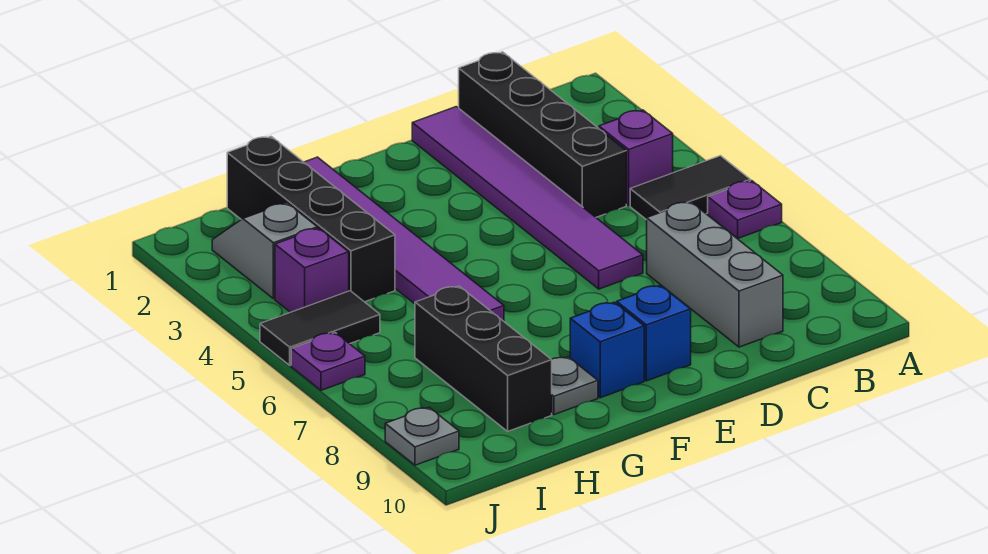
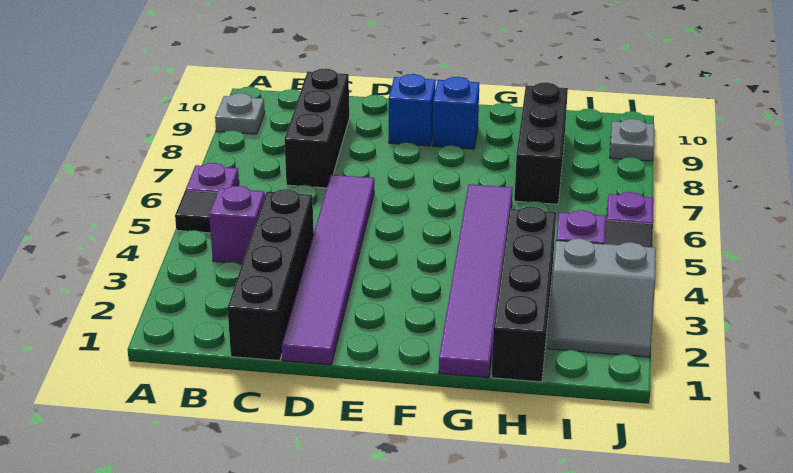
grey 1x3 brick [647,202,783,347] -> black 1x3 brick [284,68,349,188]
grey 1x1 plate [551,357,598,415] -> grey 1x1 plate moved to [215,93,265,134]
grey 1x2 slope [212,203,317,299] -> grey 2x2 slope [548,239,656,357]

